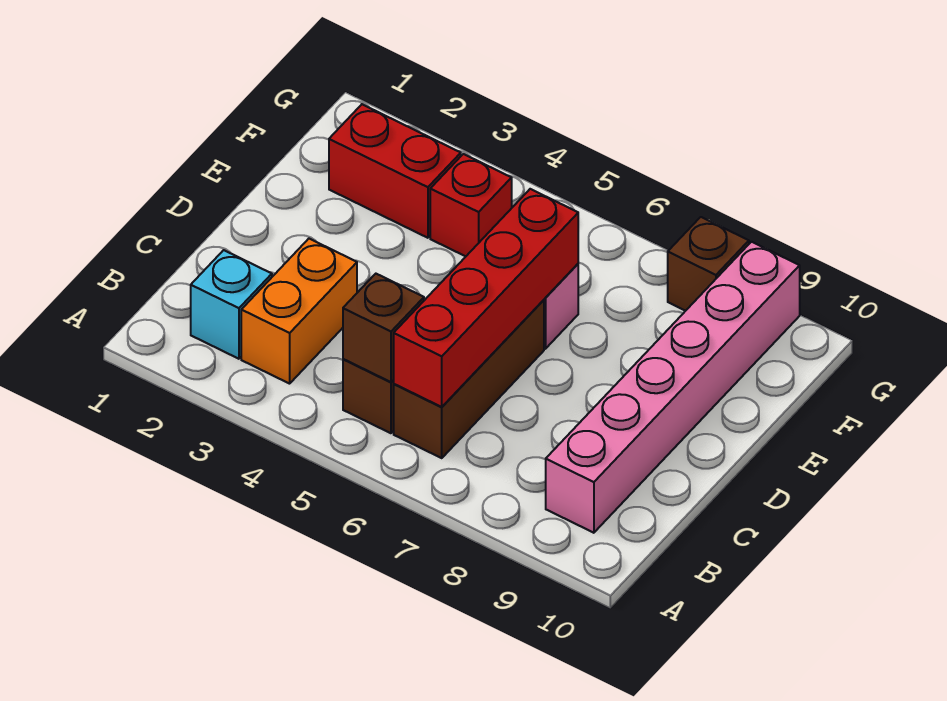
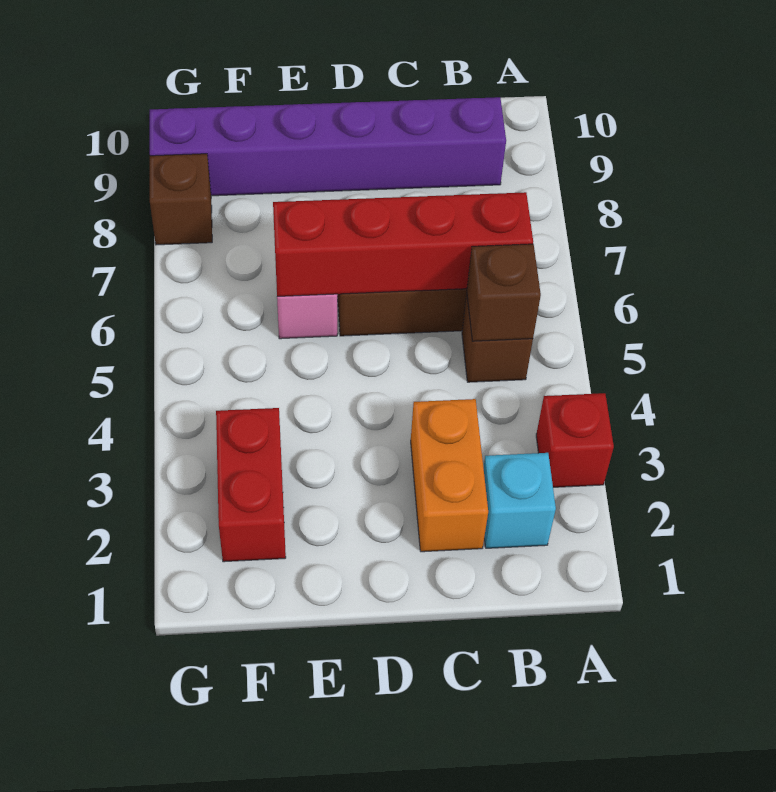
orange 1x2 brick [241,239,357,384] -> orange 1x2 brick turned to [411,399,488,552]
pink 1x6 brick [546,242,800,533] -> purple 1x6 brick [150,97,506,196]
red 1x1 brick [430,154,512,256] -> red 1x1 brick moved to [536,393,614,487]

